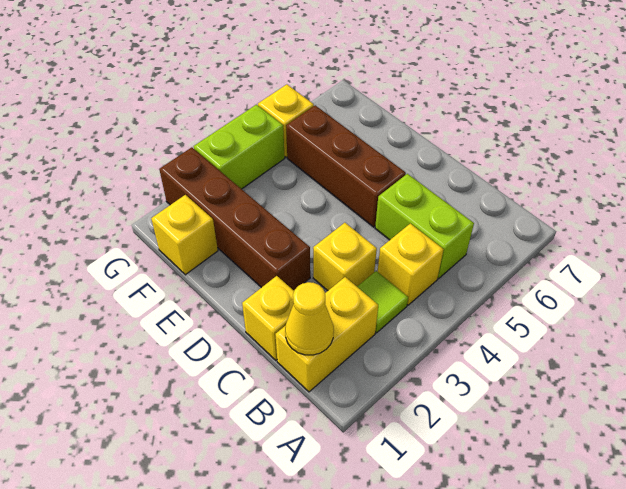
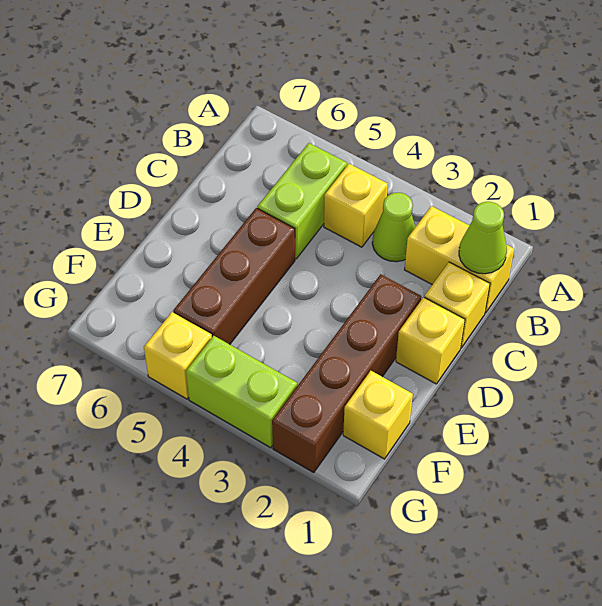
yellow 1x1 cone [285,282,334,355] -> lime 1x1 cone [459,202,507,274]
lime 1x1 tile [357,271,408,333] -> lime 1x1 cone [372,193,415,262]
yellow 1x1 brick [313,223,377,291] -> yellow 1x1 brick moved to [396,297,465,384]

